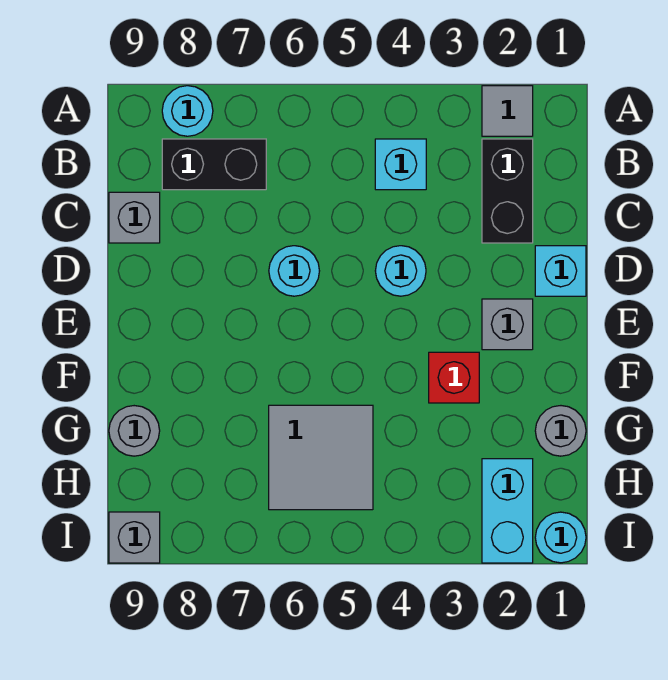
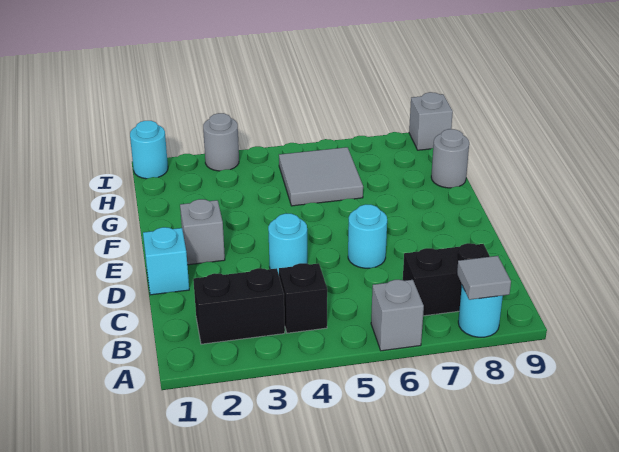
grey 1x1 tile [482,86,533,136] -> grey 1x1 tile moved to [457,256,511,300]
black 1x2 brick [482,139,533,243] -> black 1x2 brick turned to [193,268,285,344]
cyan 1x1 brick [375,139,426,190] -> black 1x1 brick [279,263,327,333]
grey 1x1 brick [109,192,160,243] -> grey 1x1 brick moved to [371,280,424,351]
red 1x1 brick [429,352,479,403] -> none
grey 1x1 round brick [535,406,586,456] -> grey 1x1 round brick moved to [203,113,239,171]
cyan 1x2 brick [482,459,533,563] -> none

